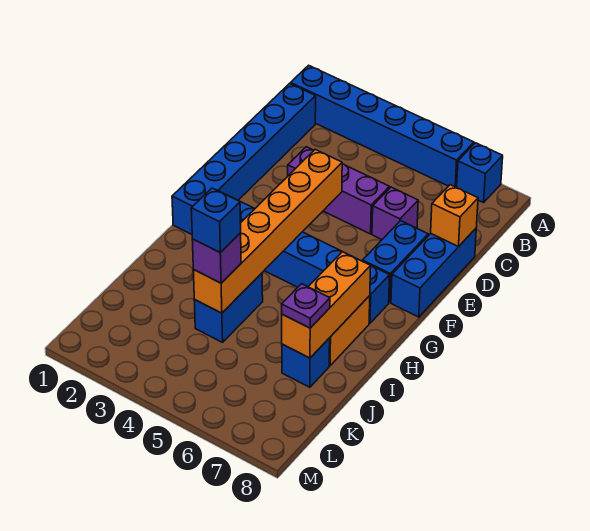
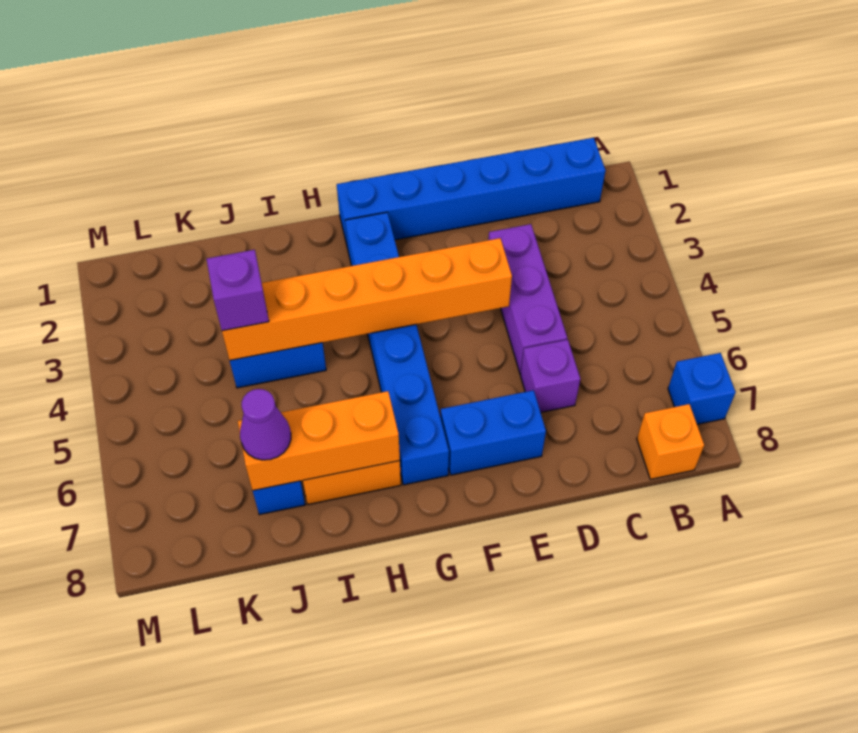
blue 1x6 brick [291,65,474,187] -> none
blue 1x3 brick [391,229,476,317] -> none
orange 1x1 brick [431,185,478,247] -> orange 1x1 brick moved to [637,404,704,479]
blue 1x1 brick [191,188,241,253] -> none
purple 1x1 plate [282,284,330,328] -> purple 1x1 cone [240,389,291,460]

